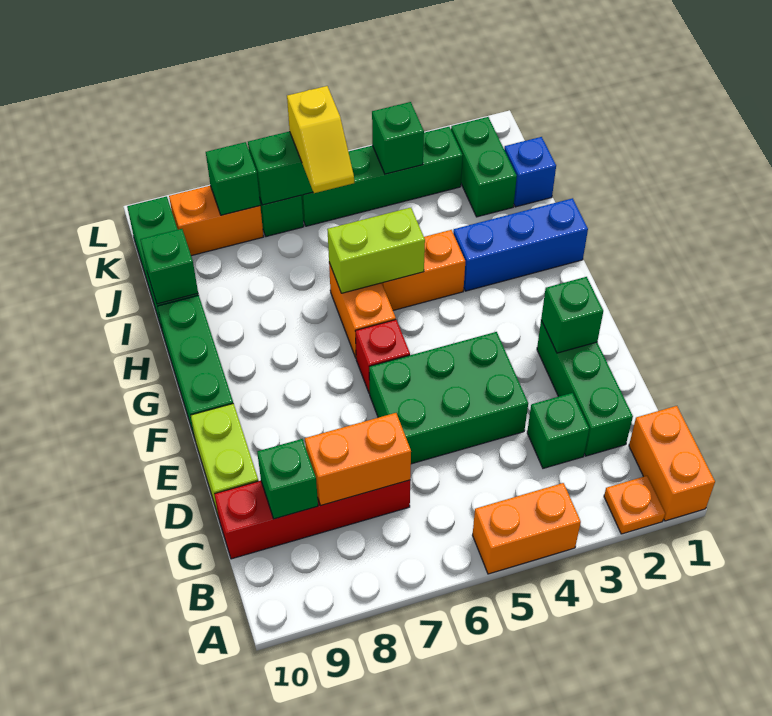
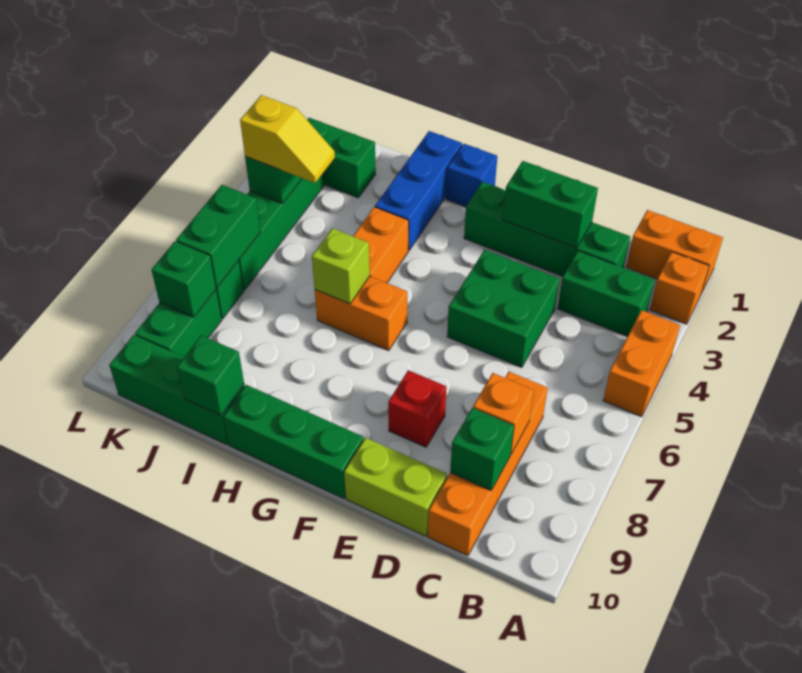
orange 1x1 plate [604,476,665,534] -> orange 1x1 brick [650,252,709,324]
green 1x3 brick [537,320,633,456] -> green 1x4 brick [464,182,630,276]
green 1x1 brick [527,393,589,468] -> green 1x2 brick [557,251,654,336]
red 1x4 brick [214,480,410,559] -> orange 1x4 brick [428,372,548,556]
orange 1x2 brick [305,413,411,505] -> orange 1x1 brick [473,373,534,454]
green 2x3 brick [369,332,528,464] -> green 2x2 brick [447,250,559,367]
green 1x1 brick [541,277,603,353] -> green 1x2 brick [503,161,598,248]
red 1x1 brick [356,320,410,394] -> red 1x1 brick moved to [388,370,446,447]
lime 1x2 brick [327,208,425,293] -> lime 1x1 brick [312,228,370,304]
blue 1x1 brick [504,137,556,207] -> blue 1x1 brick moved to [446,144,497,207]
yellow 1x2 slope [287,86,354,193] -> yellow 1x2 slope moved to [240,95,335,183]
orange 1x2 brick [169,186,264,256] -> green 1x2 brick [135,290,222,357]

